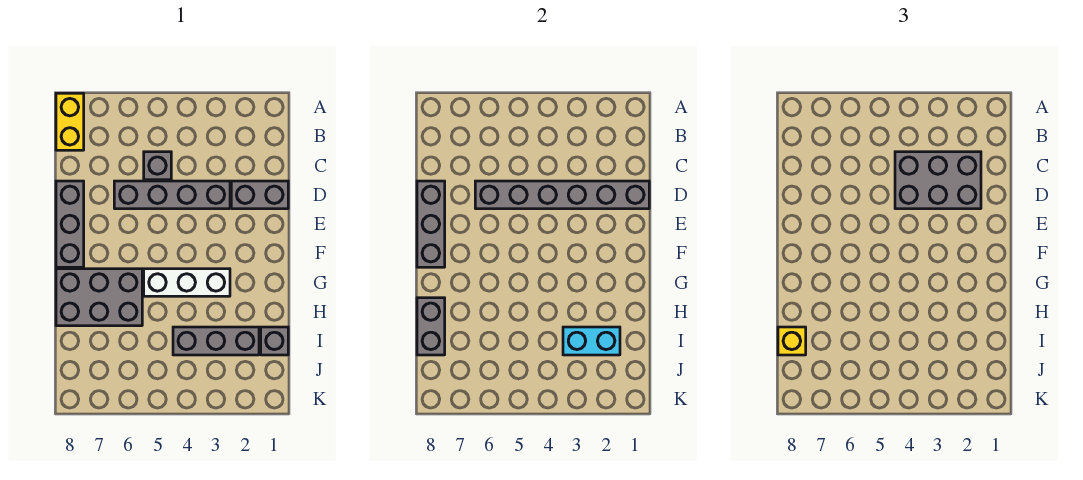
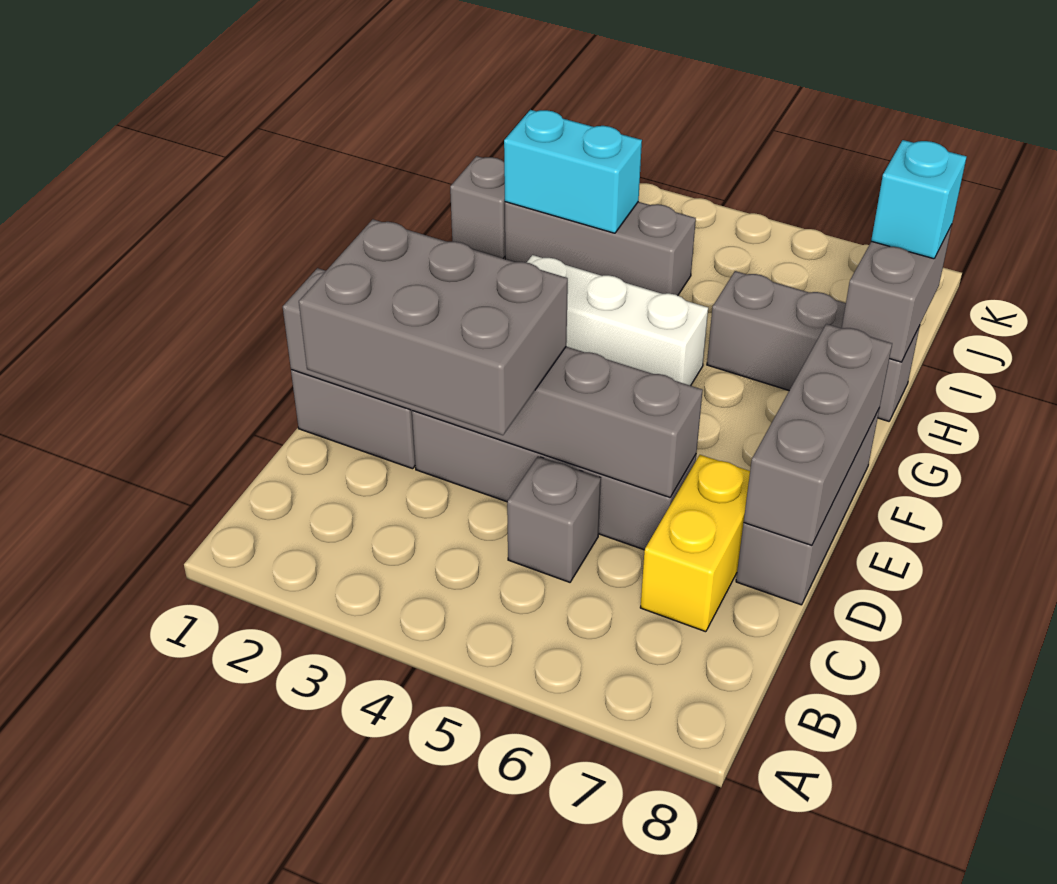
yellow 1x2 brick [56,93,84,150] -> yellow 1x2 brick moved to [640,455,750,632]
grey 2x3 brick [56,269,142,326] -> grey 1x3 brick [707,271,920,421]
yellow 1x1 brick [778,327,806,355] -> cyan 1x1 brick [871,140,966,259]

